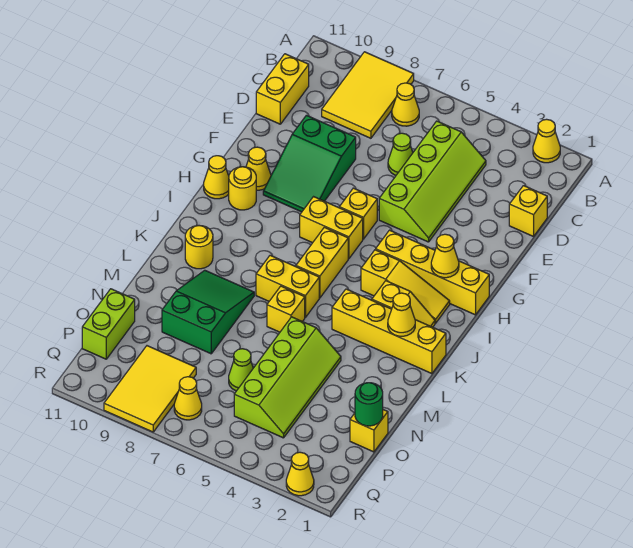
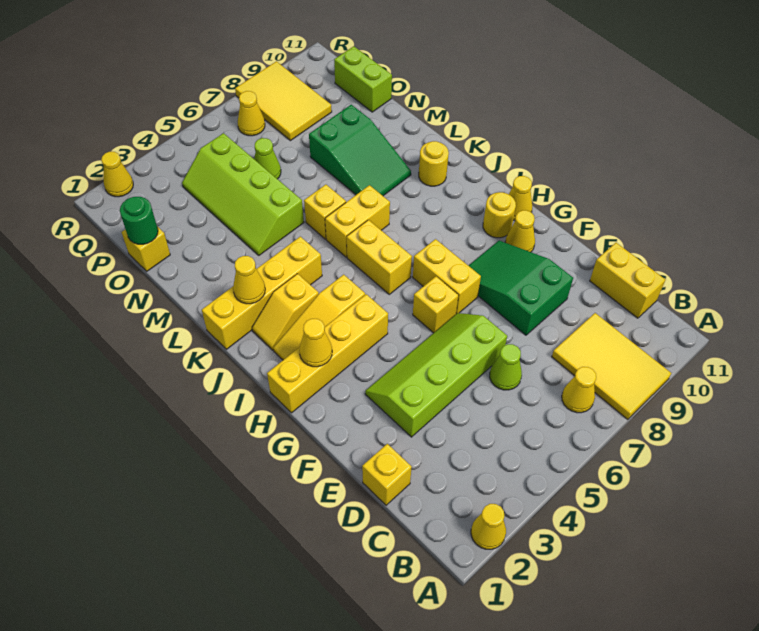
lime 2x4 slope [379,121,486,242] -> lime 2x4 slope turned to [365,313,507,437]
yellow 1x2 brick [300,197,363,259] -> yellow 1x2 brick turned to [413,239,481,314]

